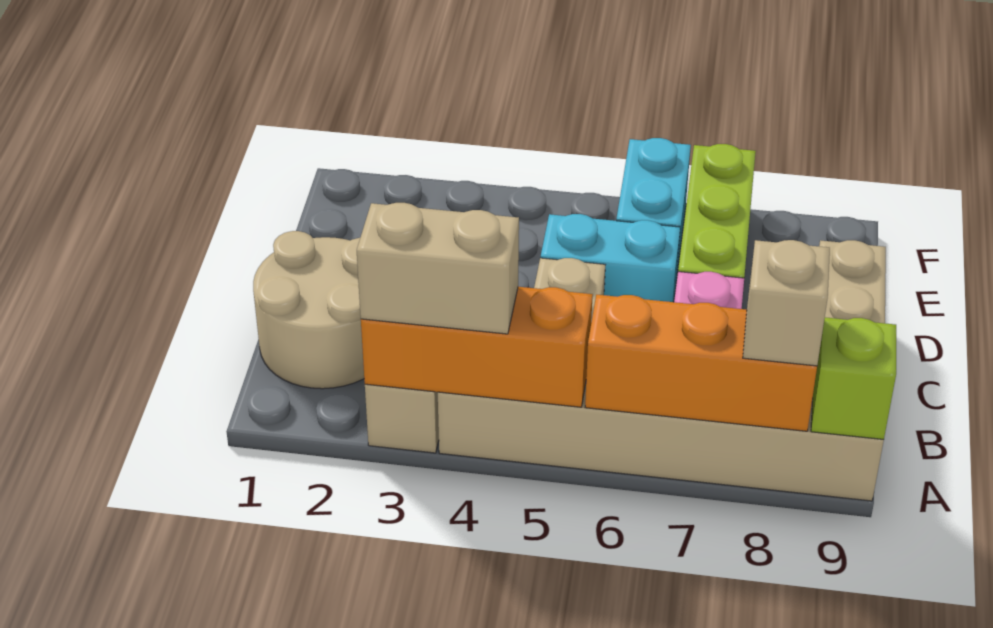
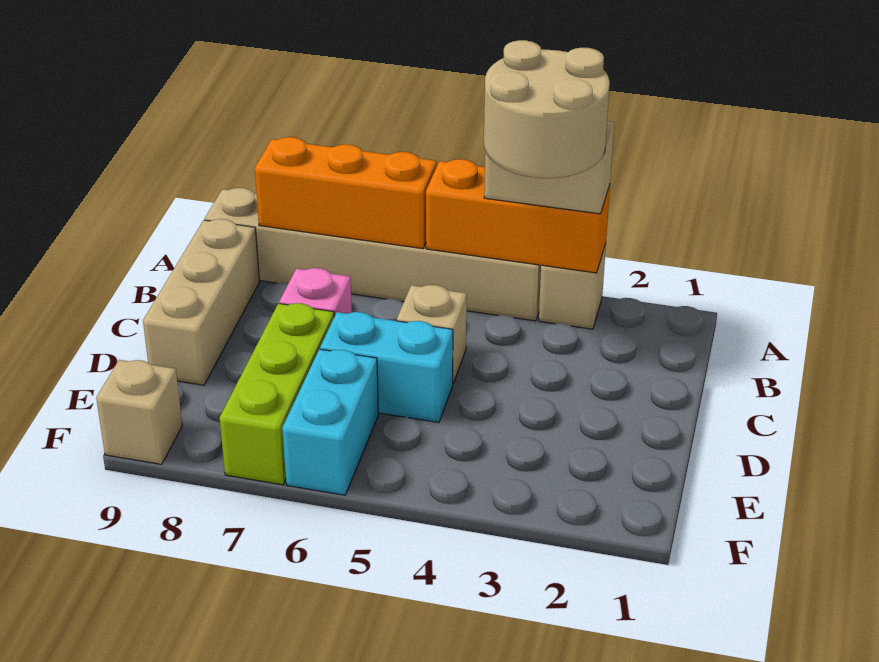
tan 1x1 brick [743,240,830,366] -> tan 1x1 brick moved to [96,360,182,464]
lime 1x1 brick [811,317,896,439] -> none
tan 2x2 round brick [253,231,364,389] -> tan 2x2 round brick moved to [484,40,610,178]

